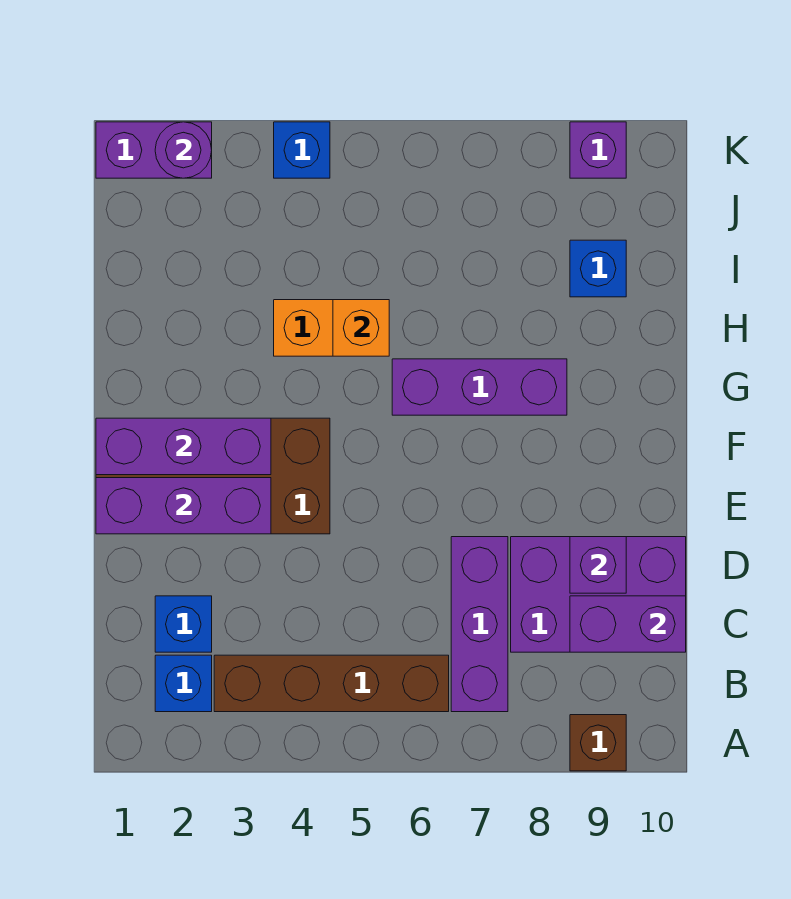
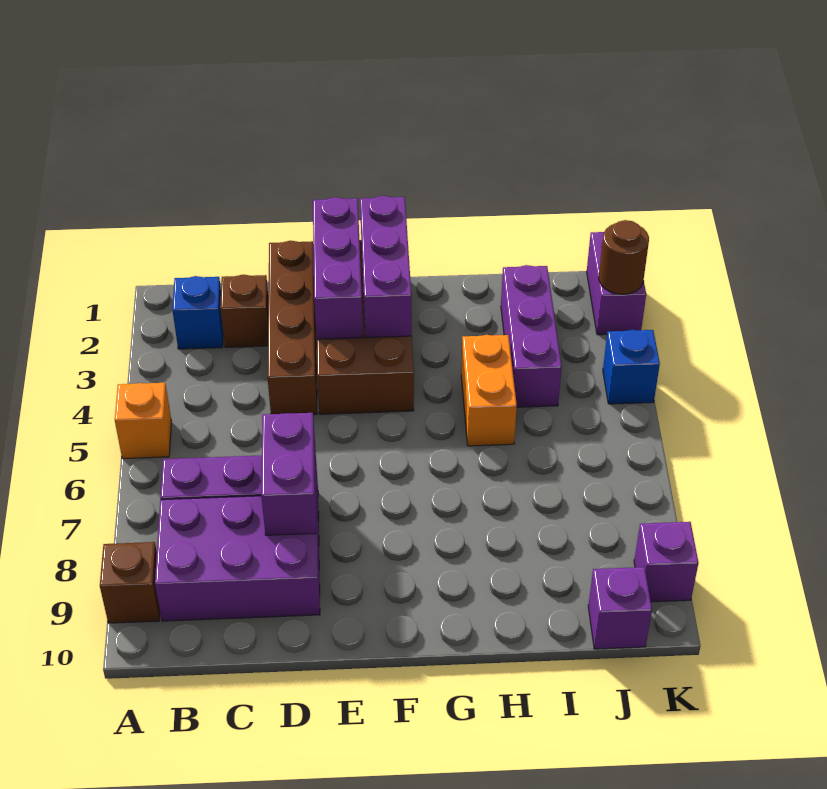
brown 1x4 brick [214,655,449,712] -> brown 1x4 brick moved to [267,241,317,415]
blue 1x1 brick [155,596,212,652] -> brown 1x1 brick [220,275,268,347]
purple 2x3 brick [511,537,686,652] -> purple 2x3 brick turned to [155,496,320,621]
purple 1x2 brick [570,596,686,652] -> purple 1x2 brick moved to [261,413,317,535]
purple 1x1 brick [570,537,626,593] -> purple 1x1 brick moved to [588,567,652,649]
purple 1x3 brick [392,359,567,415] -> purple 1x3 brick moved to [501,265,562,407]
orange 1x1 brick [333,300,389,356] -> orange 1x1 brick moved to [115,383,171,459]
blue 1x1 brick [570,240,626,297] -> none
purple 1x1 round brick [155,122,212,178] -> brown 1x1 round brick [599,220,649,294]

